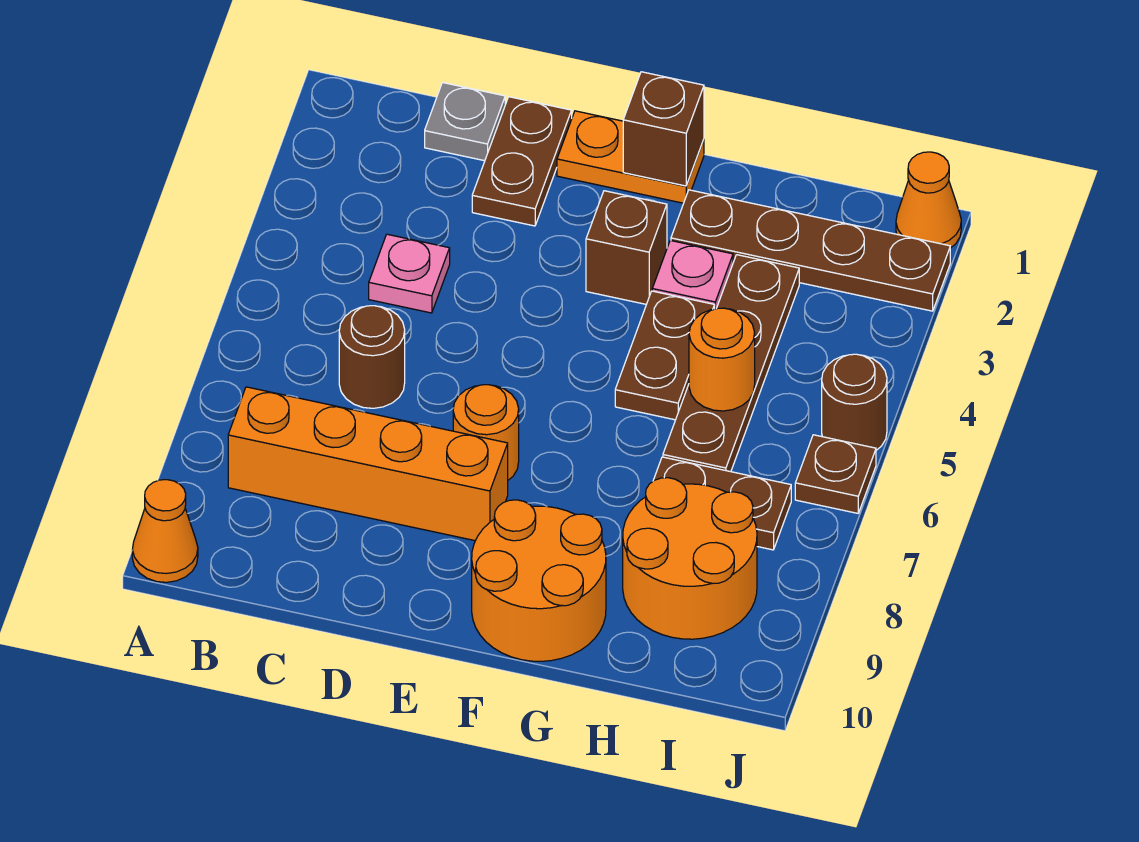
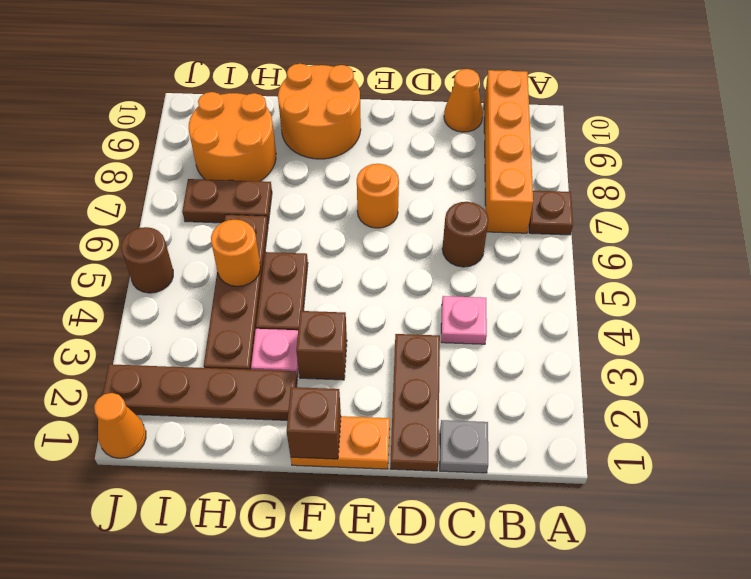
orange 1x1 cone [132,480,198,582] -> orange 1x1 cone moved to [444,69,483,132]
orange 1x4 brick [228,387,508,541] -> orange 1x4 brick turned to [484,70,533,233]
brown 1x2 plate [472,97,572,226] -> brown 1x3 plate [390,334,440,471]
brown 1x1 plate [795,435,876,513] -> brown 1x1 plate moved to [529,191,573,235]

